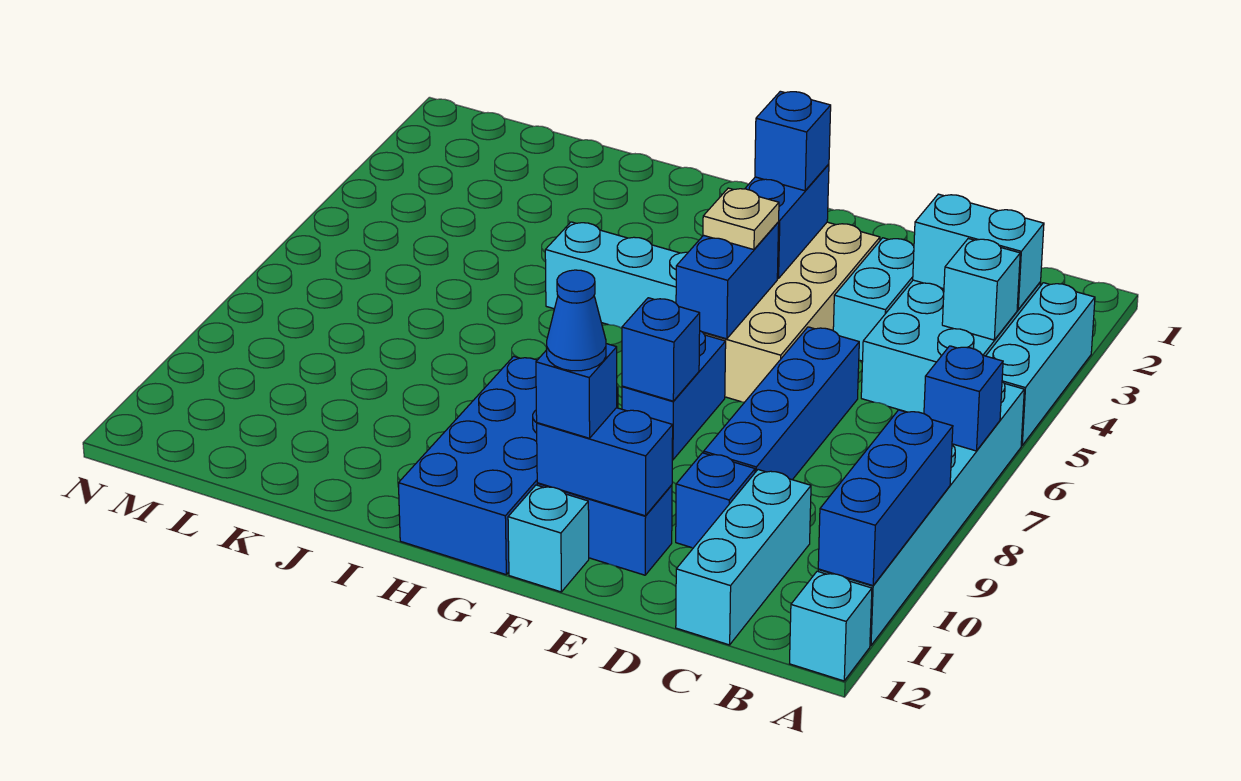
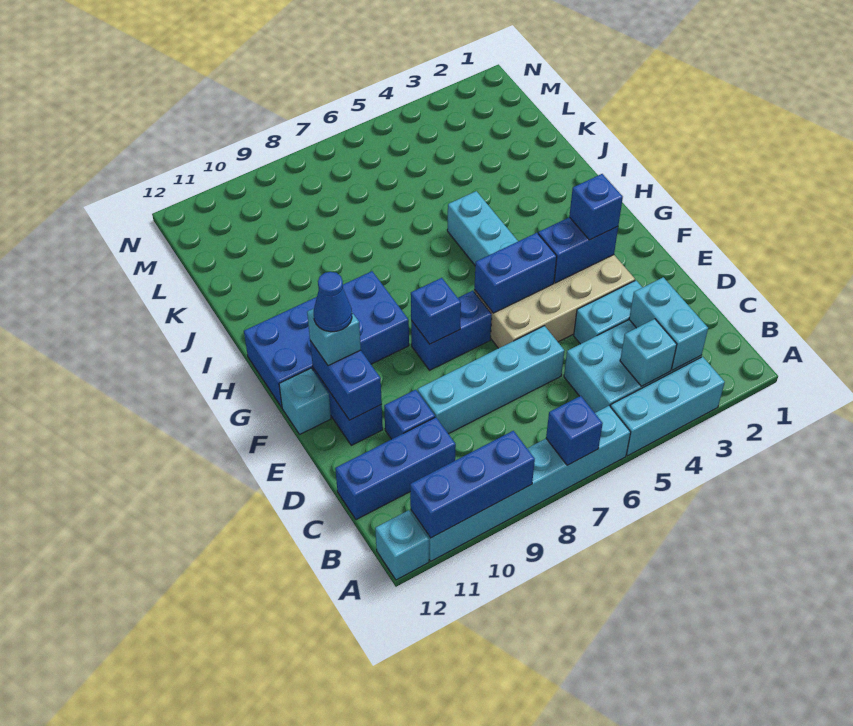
cyan 1x3 brick [676,470,811,645] -> blue 1x3 brick [335,417,456,520]
blue 1x4 brick [704,327,859,480] -> cyan 1x4 brick [418,326,564,434]
tan 1x1 plate [703,188,779,250] -> none
blue 1x1 brick [536,344,617,438] -> cyan 1x1 brick [307,309,361,366]

